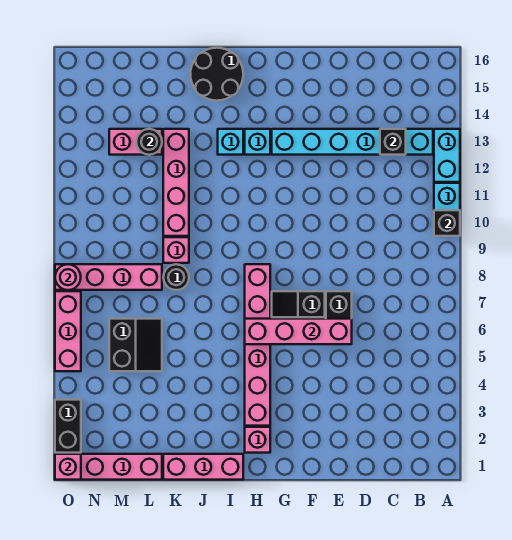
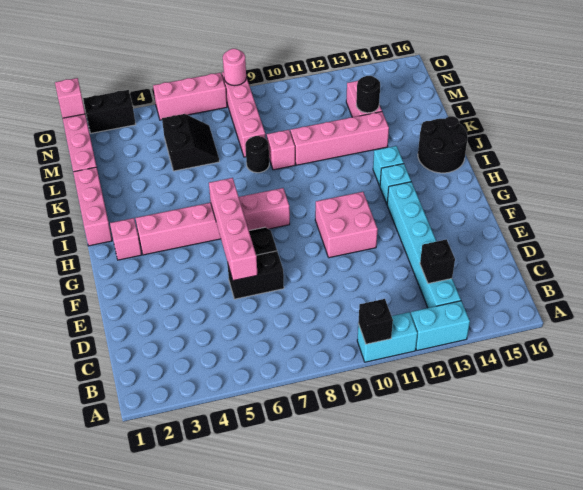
none -> pink 2x2 brick [315,192,378,258]
black 2x2 slope [109,319,162,371] -> black 2x2 slope turned to [162,114,219,171]

